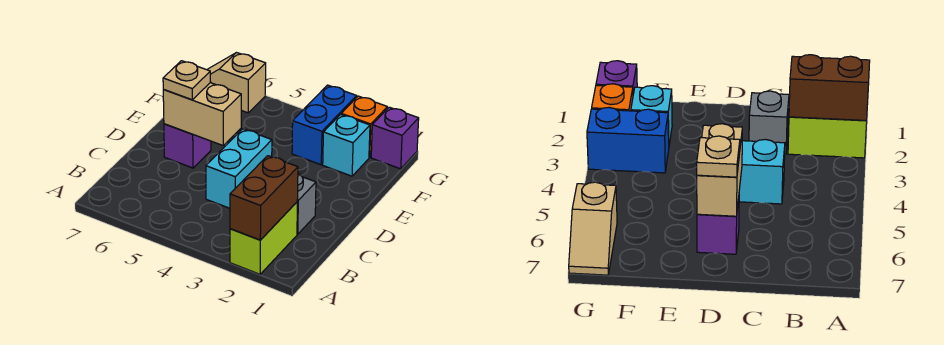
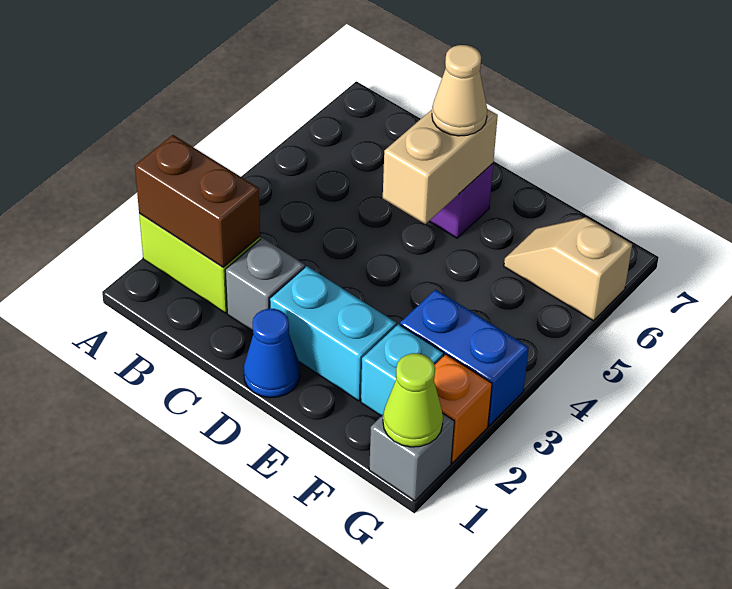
cyan 1x2 brick [206,129,272,208] -> cyan 1x2 brick moved to [270,266,396,401]
none -> blue 1x1 cone [244,309,300,398]
tan 1x1 plate [163,61,210,100] -> tan 1x1 cone [432,45,487,136]
purple 1x1 brick [371,107,419,169] -> grey 1x1 brick [369,413,454,501]
none -> lime 1x1 cone [383,353,443,447]
tan 1x2 slope [207,53,266,113] -> tan 1x2 slope turned to [504,217,632,321]

